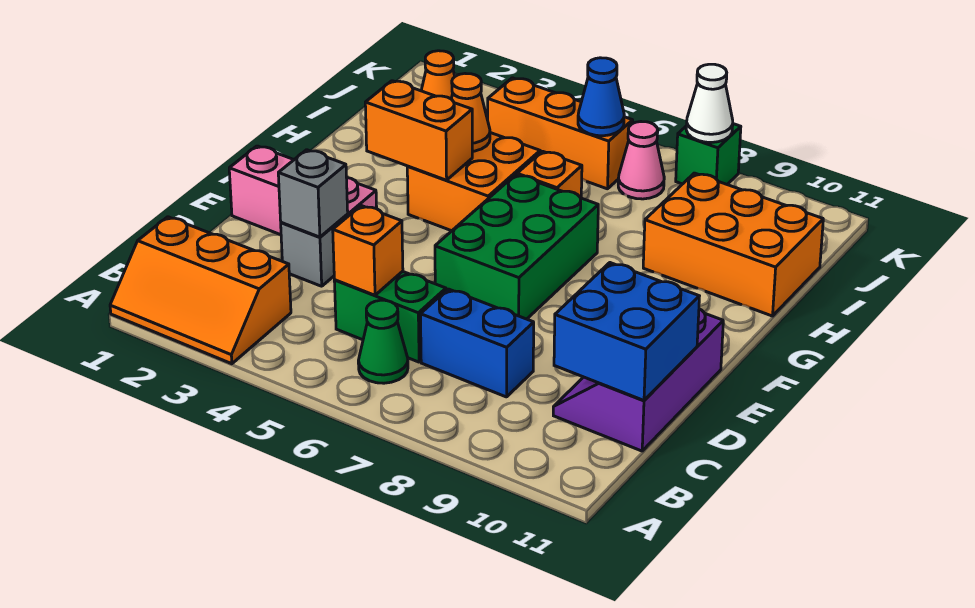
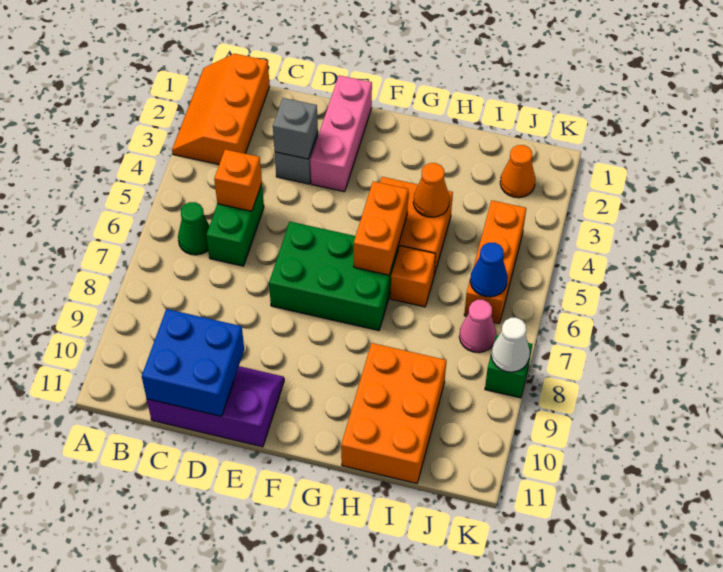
blue 1x2 brick [420,289,534,397] -> none
orange 1x2 brick [365,81,472,180] -> orange 1x2 brick moved to [354,181,408,275]

